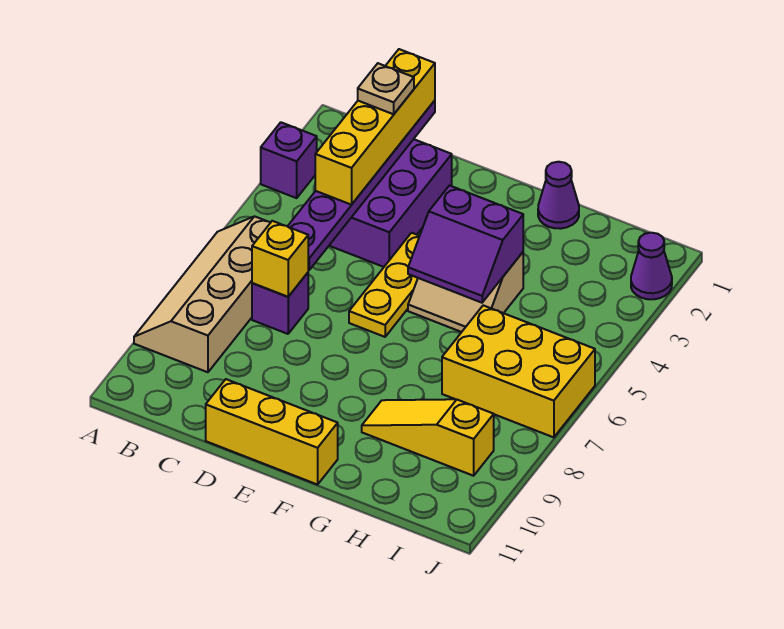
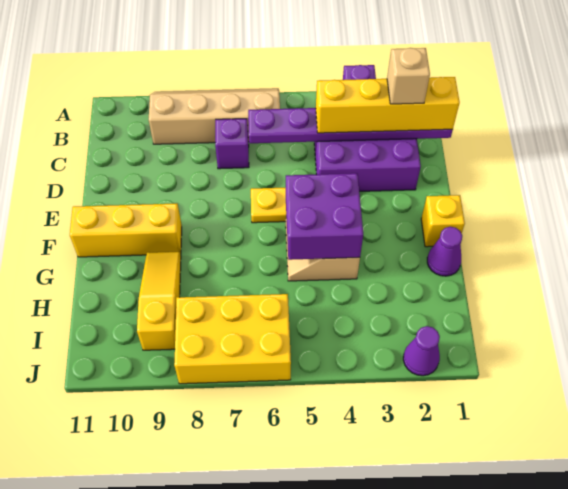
tan 1x1 plate [358,63,414,114] -> tan 1x1 brick [387,48,430,104]
yellow 1x1 brick [252,221,308,297] -> yellow 1x1 brick moved to [421,195,465,247]
yellow 1x3 brick [206,379,338,485] -> yellow 1x3 brick turned to [70,203,182,257]
purple 2x2 slope [408,186,523,303] -> purple 2x2 brick [286,173,363,260]
yellow 2x3 brick [442,305,595,437] -> yellow 2x3 brick turned to [174,294,291,384]

